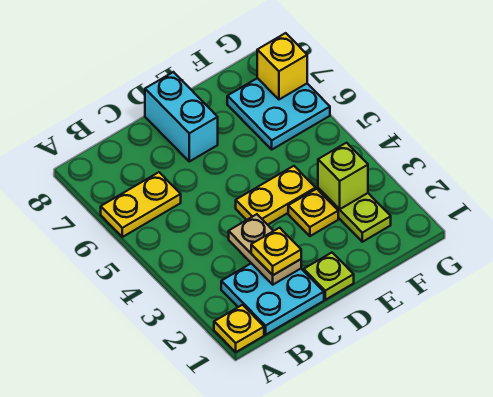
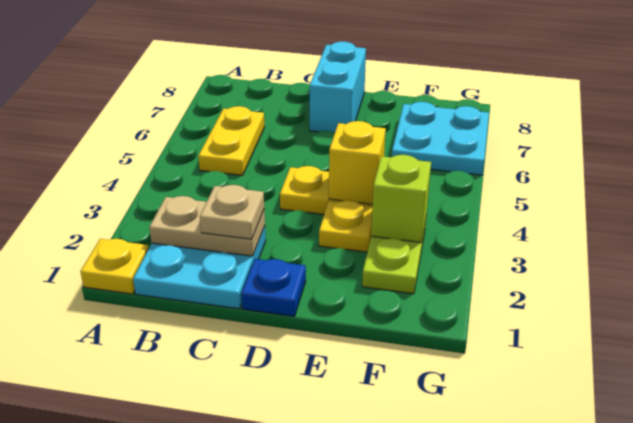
yellow 1x2 plate [101,172,181,237] -> yellow 1x2 plate turned to [198,106,264,175]
tan 1x2 plate [229,214,301,285] -> tan 1x2 plate turned to [149,196,265,256]
yellow 1x1 plate [251,228,301,275] -> tan 1x1 plate [200,185,264,239]
lime 1x1 plate [304,253,354,300] -> blue 1x1 plate [241,259,306,316]
yellow 1x1 brick [257,33,307,99] -> yellow 1x1 brick moved to [329,121,386,204]

